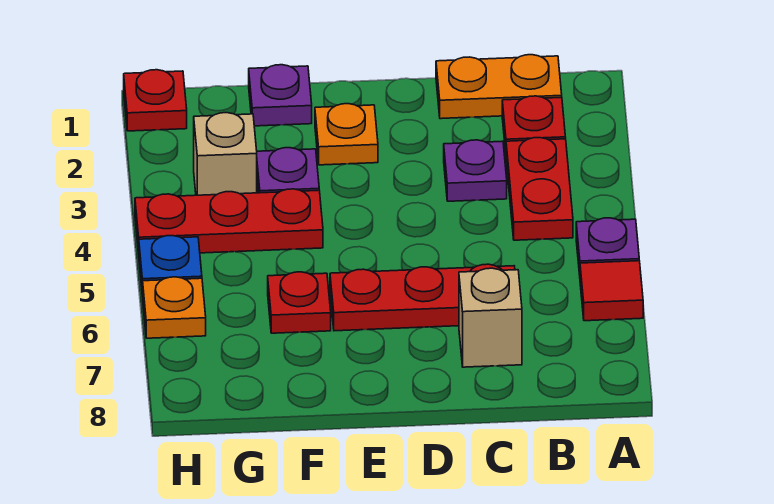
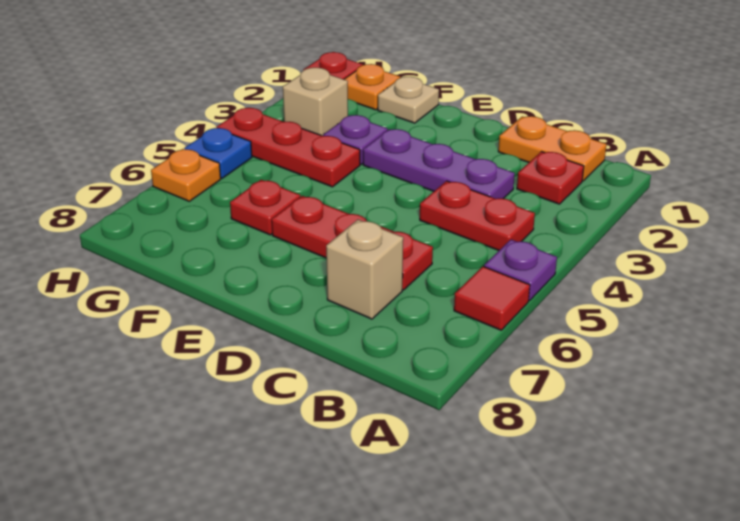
red 1x2 plate [506,138,573,240] -> red 1x2 plate turned to [420,181,535,250]
purple 1x1 plate [444,140,507,201] -> purple 1x3 plate [363,129,515,199]
orange 1x1 plate [315,104,378,165] -> orange 1x1 plate moved to [344,64,400,110]
purple 1x1 plate [249,65,312,126] -> tan 1x1 plate [378,77,439,123]

